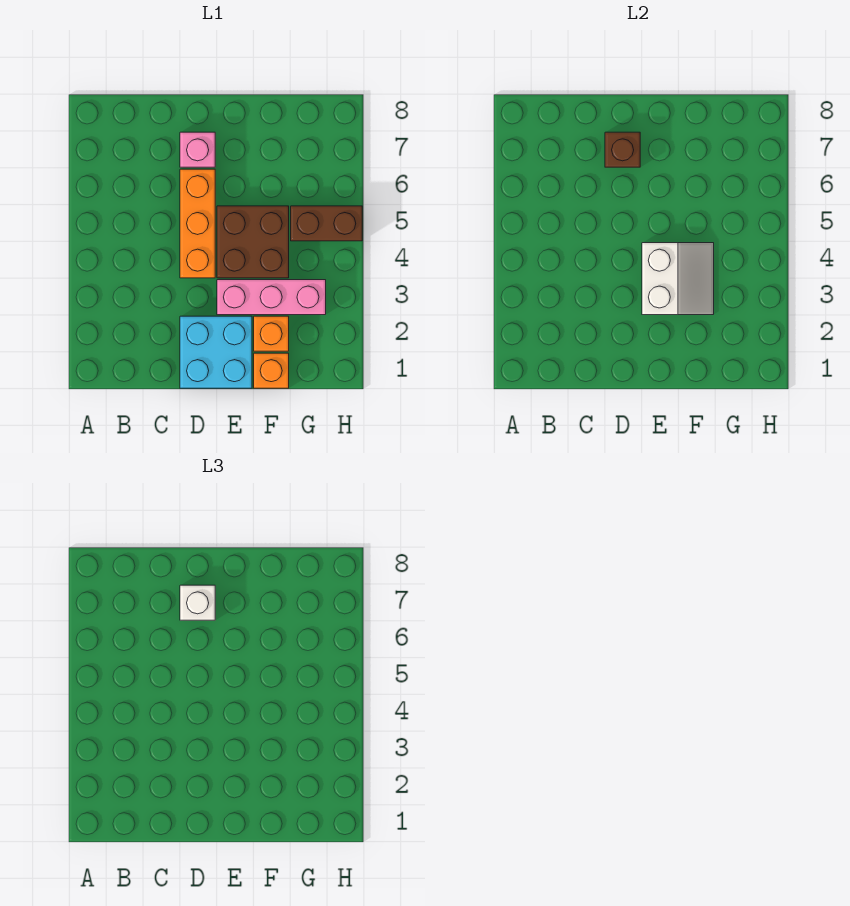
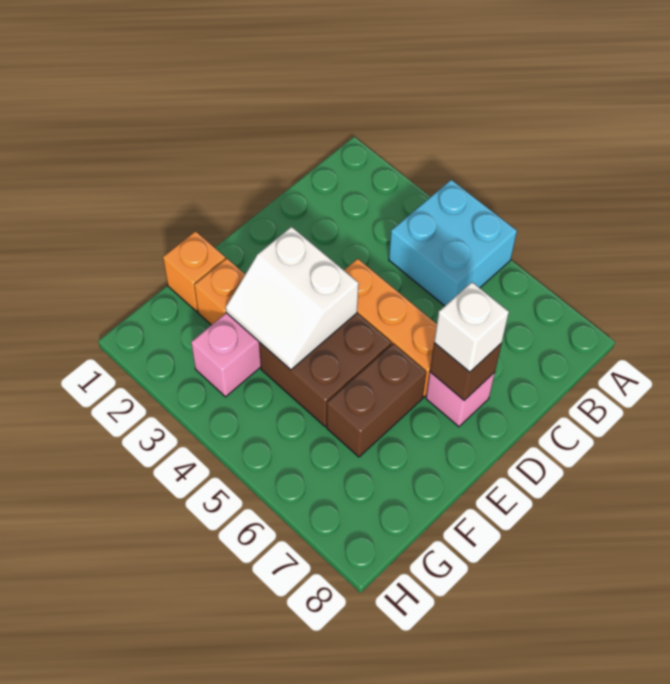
cyan 2x2 brick [180,316,252,388] -> cyan 2x2 brick moved to [389,180,517,306]
brown 1x2 brick [291,206,362,241] -> brown 1x2 brick moved to [327,344,426,457]

